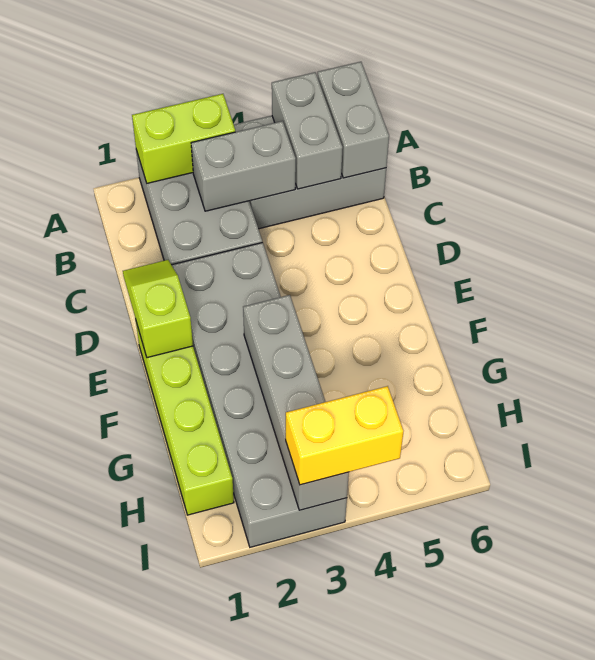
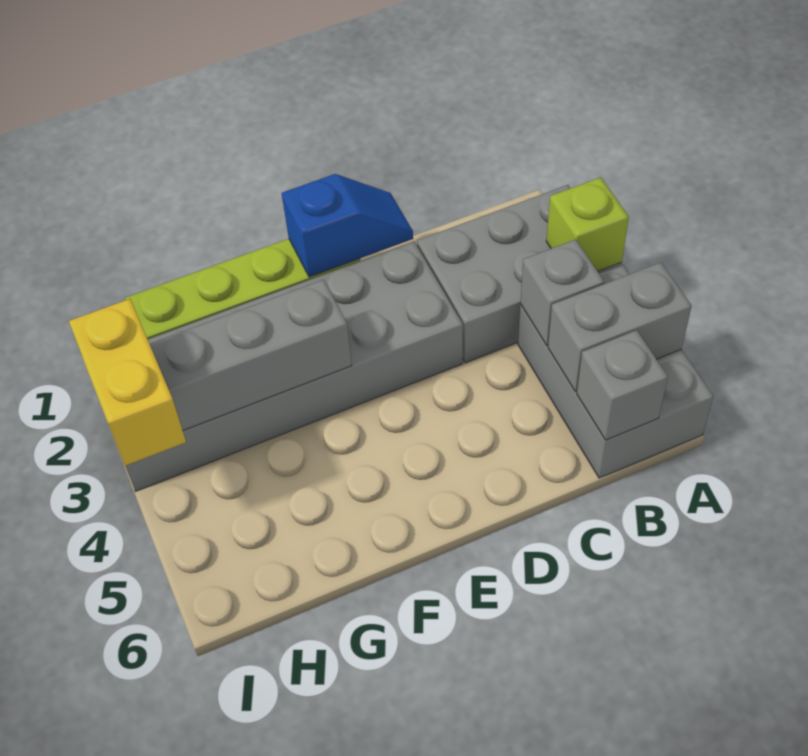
lime 1x2 brick [132,94,235,183] -> lime 1x1 brick [546,177,629,271]
grey 1x2 brick [318,62,389,178] -> grey 1x1 brick [577,330,668,440]
grey 1x2 brick [191,121,296,211] -> grey 1x1 brick [520,239,604,345]
lime 1x2 slope [123,260,193,358] -> blue 1x2 slope [282,174,413,277]

